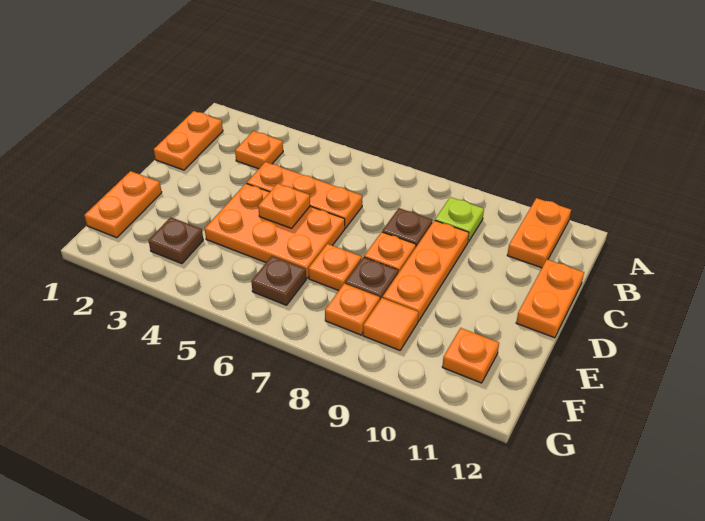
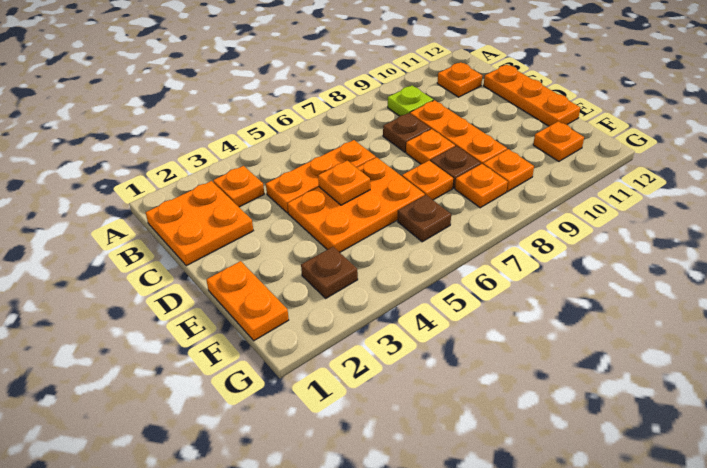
orange 1x2 plate [507,198,571,268] -> orange 1x1 plate [437,62,482,97]
orange 1x2 plate [154,111,223,170] -> orange 2x2 plate [146,181,253,266]
orange 1x2 plate [516,259,584,338] -> orange 1x3 plate [484,65,580,126]
orange 1x1 tile [363,298,419,350] -> orange 1x1 plate [483,149,534,192]

